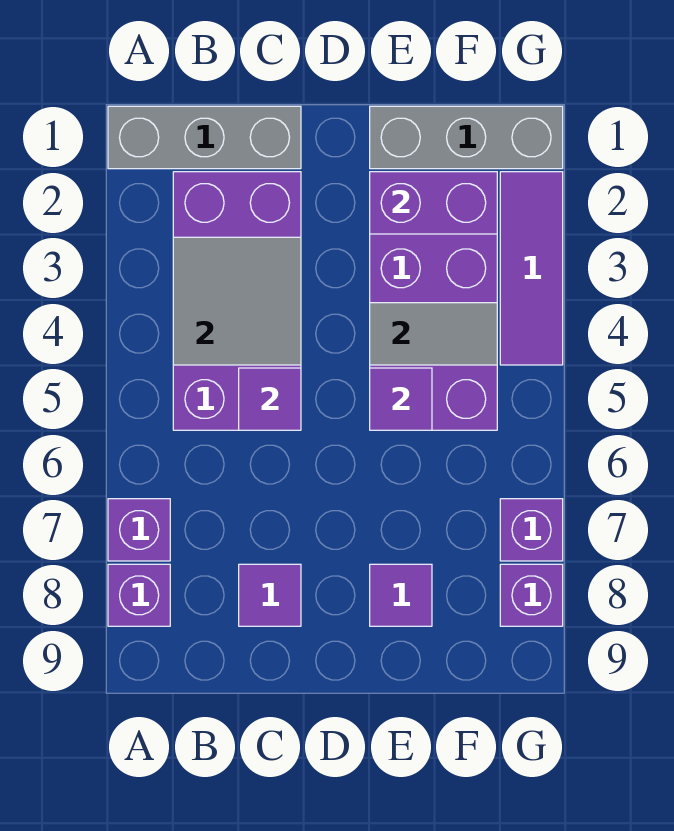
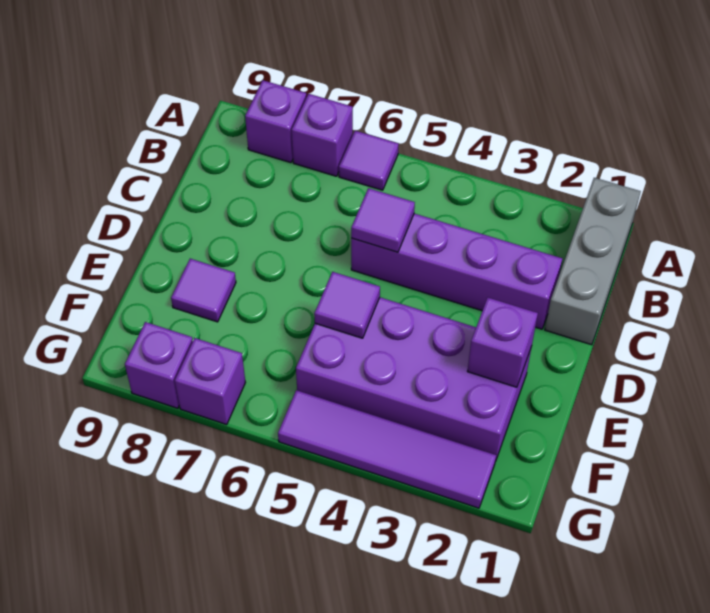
purple 2x4 brick [173,172,301,430] -> purple 1x4 brick [351,214,562,329]
grey 2x2 tile [173,237,301,365] -> none
purple 1x1 tile [239,564,301,626] -> purple 1x1 tile moved to [339,131,399,190]
grey 1x3 brick [370,106,563,169] -> none
purple 1x2 brick [370,172,497,234] -> purple 1x1 brick [467,298,538,387]
grey 1x2 tile [370,303,497,365] -> none
purple 1x3 tile [500,172,563,365] -> purple 1x4 tile [278,390,496,508]

